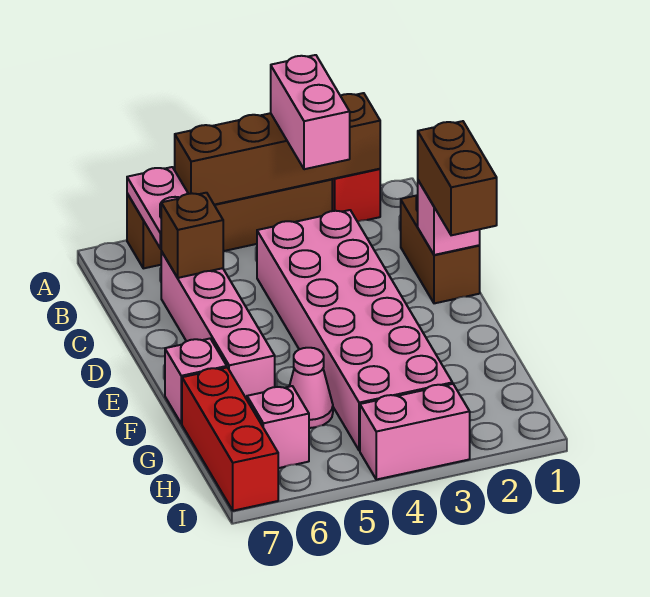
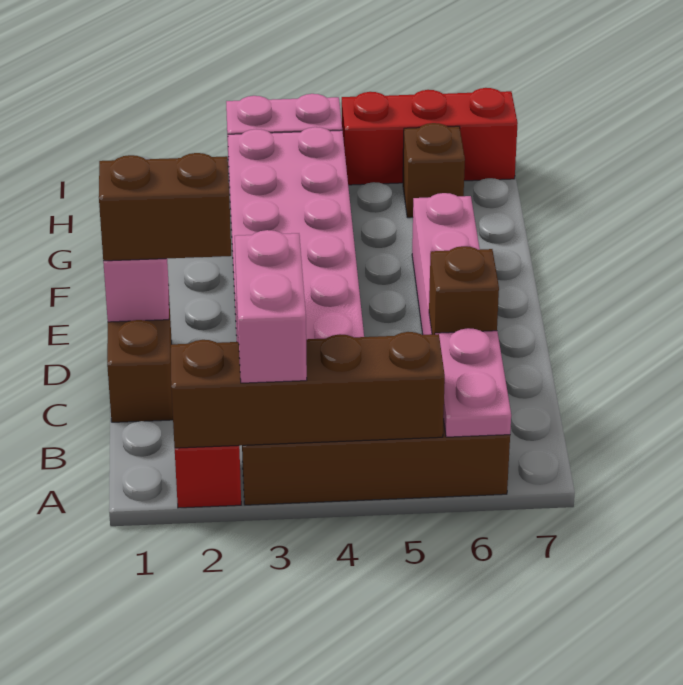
brown 1x2 brick [418,121,497,235] -> brown 1x2 brick turned to [99,153,231,261]
pink 1x1 brick [165,339,227,424] -> none
pink 1x1 cone [289,348,333,428] -> none
red 1x3 brick [182,367,278,511] -> red 1x3 brick turned to [342,88,518,185]
pink 1x1 brick [247,386,309,468] -> brown 1x1 brick [403,123,465,218]

